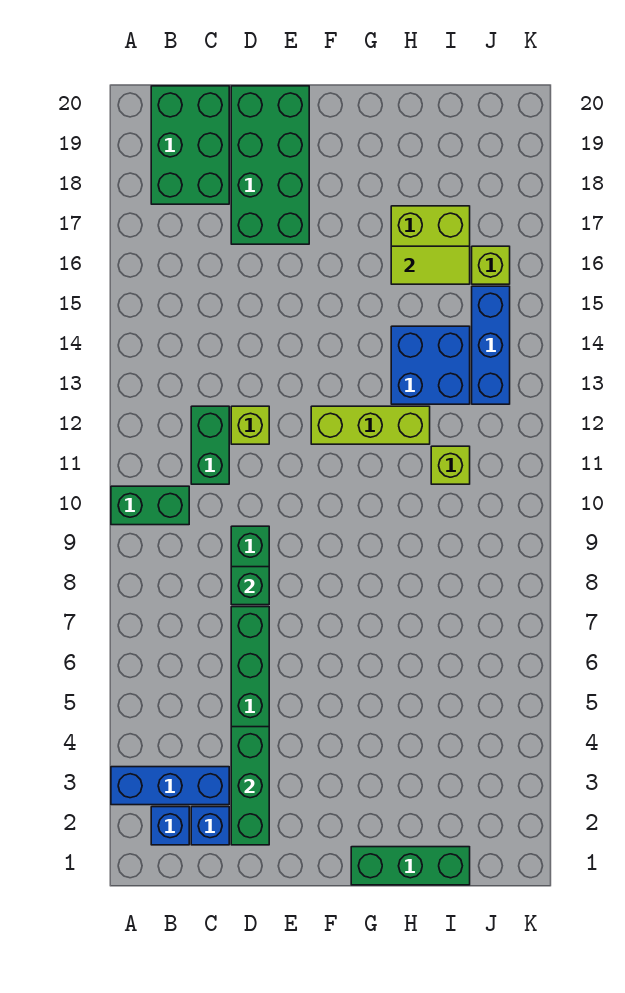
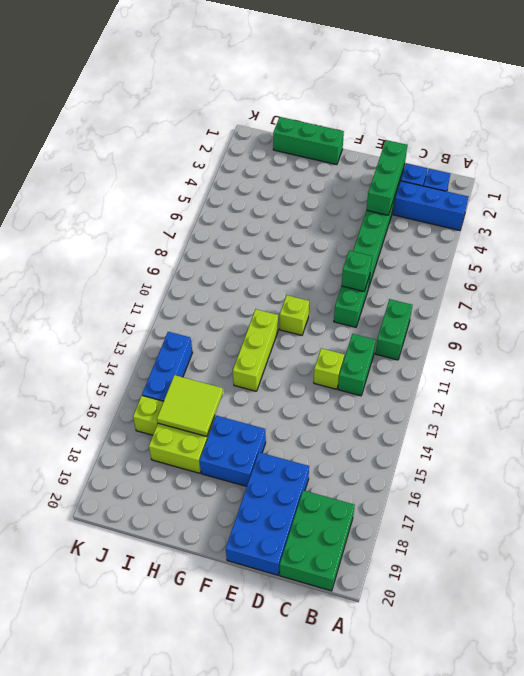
green 1x2 brick [111,486,189,525] -> green 1x2 brick turned to [375,299,412,360]
green 2x4 brick [231,86,309,244] -> blue 2x4 brick [226,452,309,575]
lime 1x3 brick [311,406,430,444] -> lime 1x3 brick turned to [233,309,278,391]
blue 2x2 brick [391,326,470,404] -> blue 2x2 brick moved to [200,416,266,486]
lime 1x2 tile [391,246,470,284] -> lime 2x2 tile [157,375,223,437]
lime 1x1 brick [431,446,470,484] -> lime 1x1 brick moved to [280,295,309,335]

